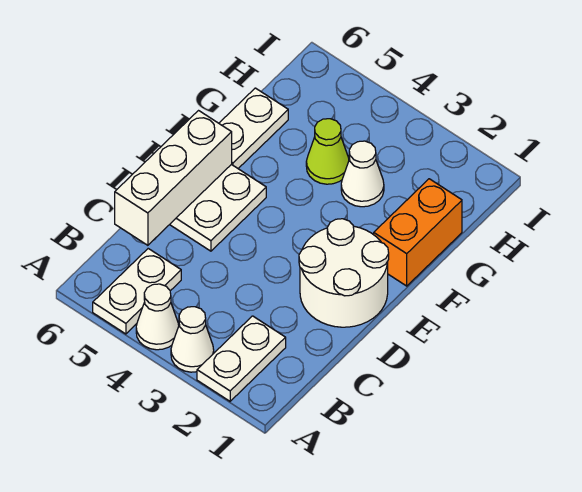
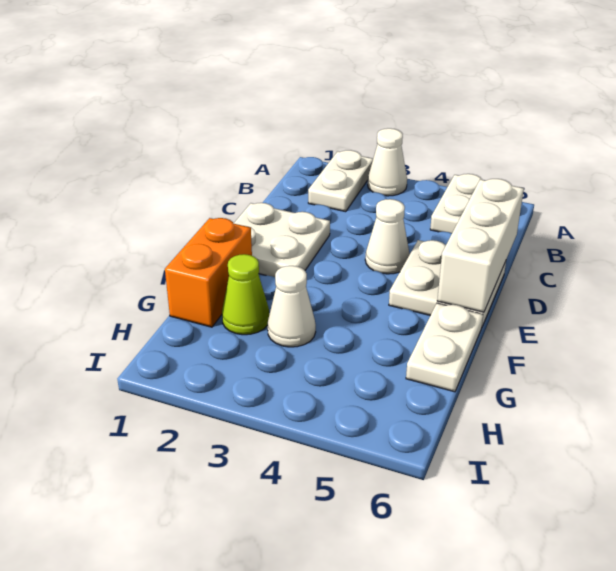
white 1x1 cone [136,284,179,350] -> white 1x1 cone moved to [365,199,410,274]
white 2x2 round brick [299,219,389,327] -> white 2x2 plate [234,203,330,277]
lime 1x1 cone [306,119,349,184] -> lime 1x1 cone moved to [222,254,269,335]

